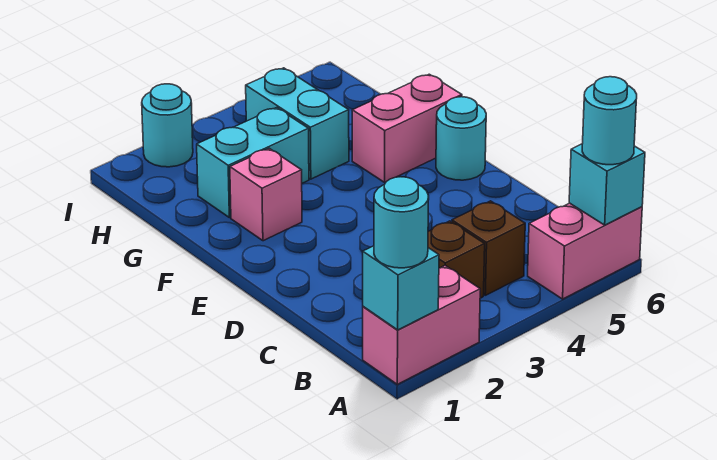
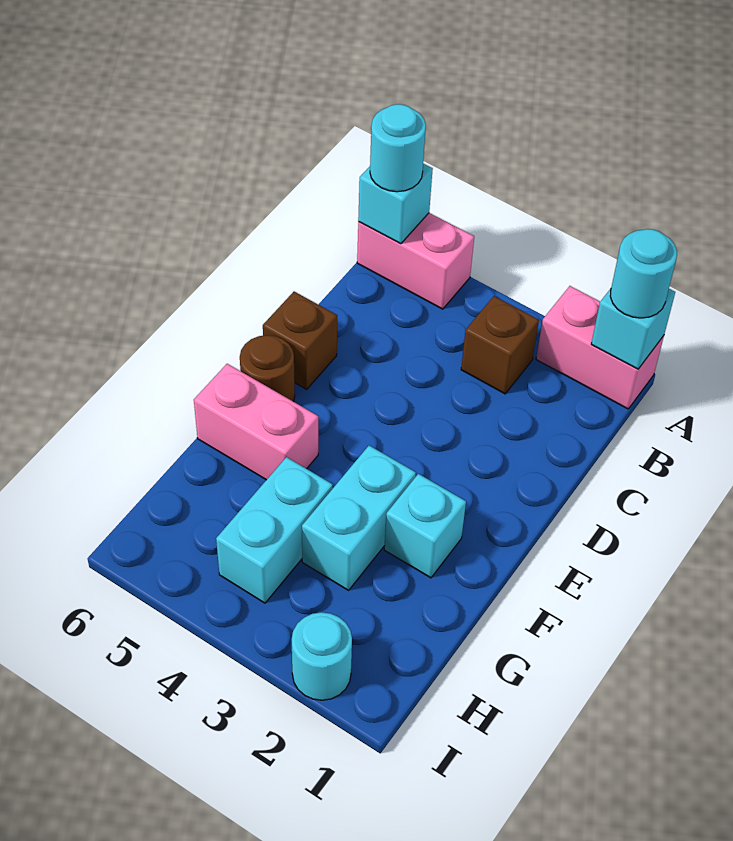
brown 1x1 brick [452,201,525,295] -> brown 1x1 brick moved to [263,292,337,389]
cyan 1x1 round brick [436,97,486,180] -> brown 1x1 round brick [240,335,295,402]
pink 1x1 brick [230,148,302,241] -> cyan 1x1 brick [384,474,466,578]
cyan 1x2 brick [197,108,309,218] -> cyan 1x2 brick turned to [302,446,416,590]

